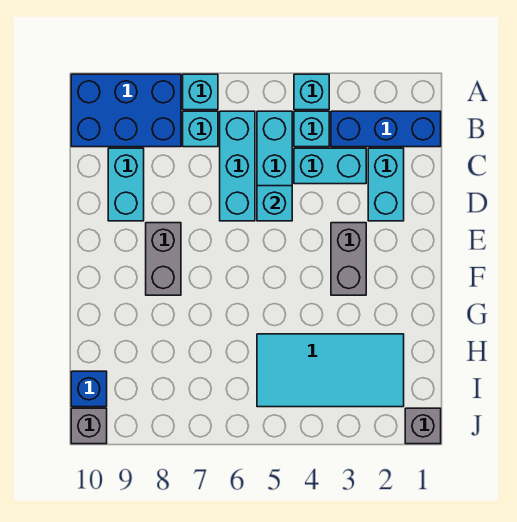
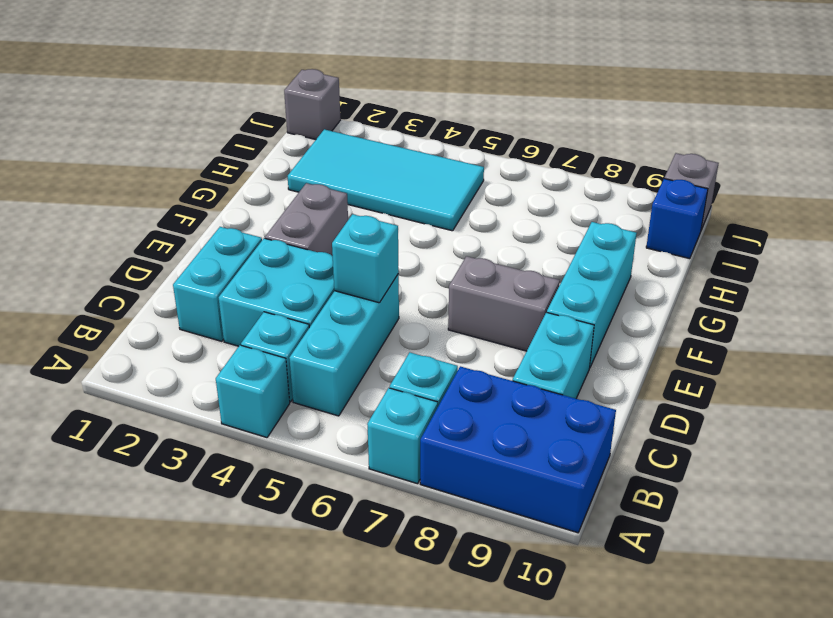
blue 1x3 brick [331,111,441,147] -> none
cyan 1x3 brick [220,111,255,221] -> cyan 1x3 brick moved to [547,222,637,368]
cyan 1x2 brick [294,148,366,184] -> cyan 2x2 brick [219,238,334,346]
grey 1x2 brick [146,223,181,295] -> grey 1x2 brick turned to [448,256,560,351]

